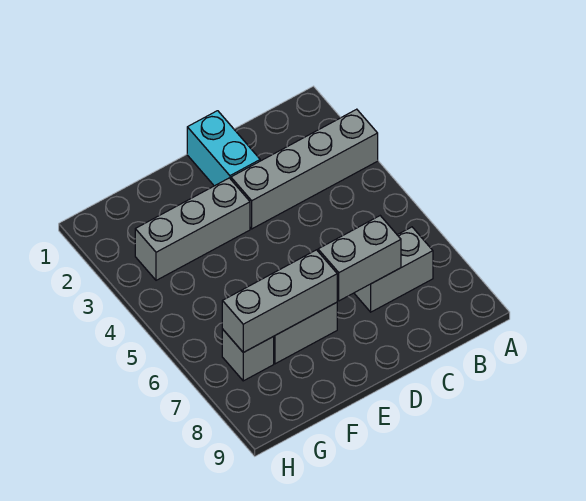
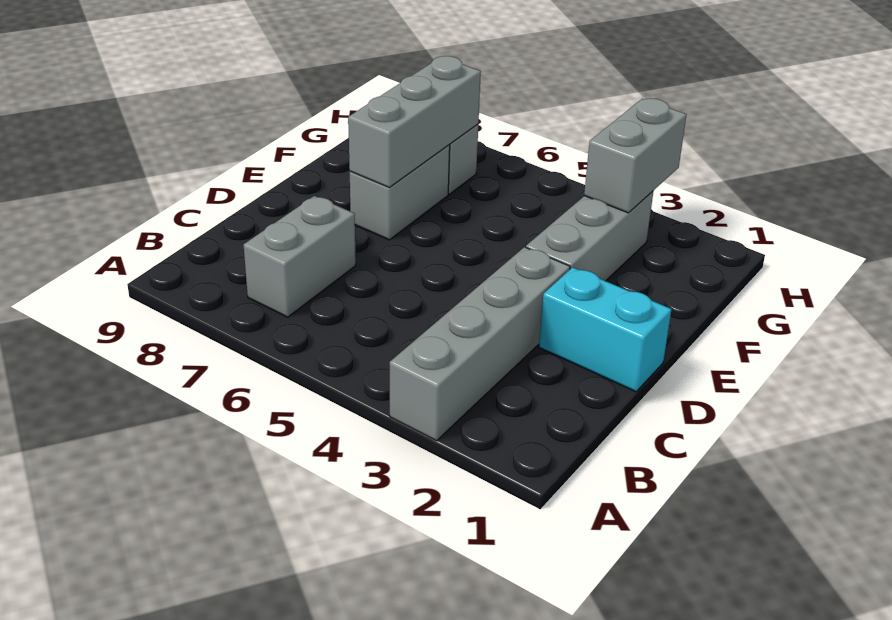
grey 1x2 brick [318,216,401,301] -> grey 1x2 brick moved to [584,98,687,213]

